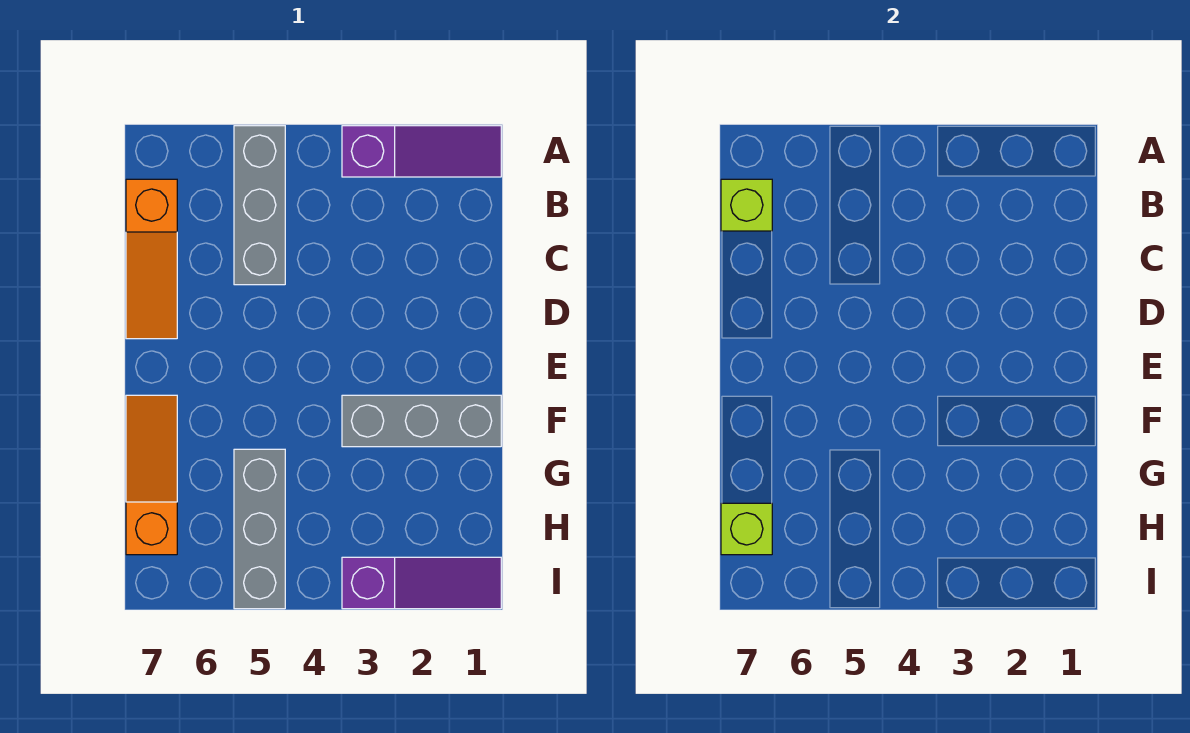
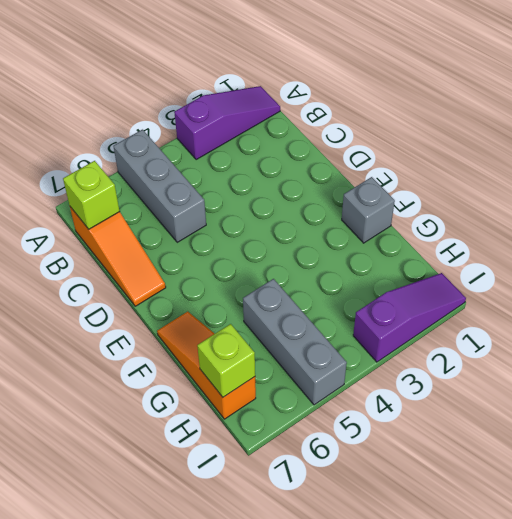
grey 1x3 brick [342,395,501,447] -> grey 1x1 brick [342,177,395,243]

